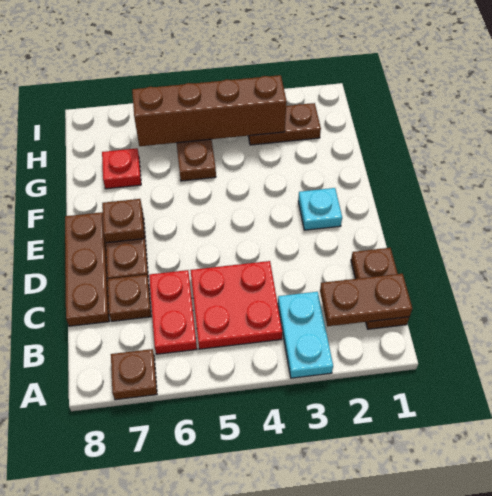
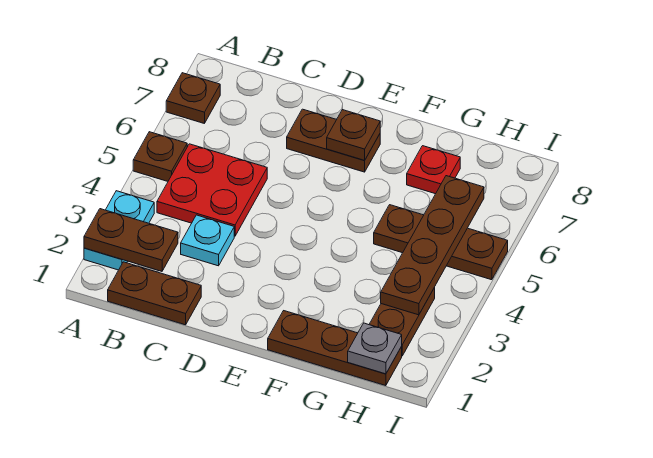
cyan 1x2 plate [278,292,333,378] -> cyan 1x2 plate turned to [84,191,154,270]
brown 1x2 plate [320,274,412,326] -> brown 1x2 plate turned to [84,209,178,271]
red 1x2 plate [149,270,197,354] -> none
brown 1x1 plate [107,275,151,321] -> brown 1x1 plate moved to [133,132,187,181]
brown 1x3 plate [65,212,109,326] -> brown 1x3 plate moved to [268,311,402,386]
cyan 1x1 plate [298,188,342,230] -> cyan 1x1 plate moved to [181,215,234,266]
none -> grey 1x1 plate [348,323,402,374]
brown 1x4 brick [132,75,287,146] -> brown 1x4 plate [381,176,484,315]

